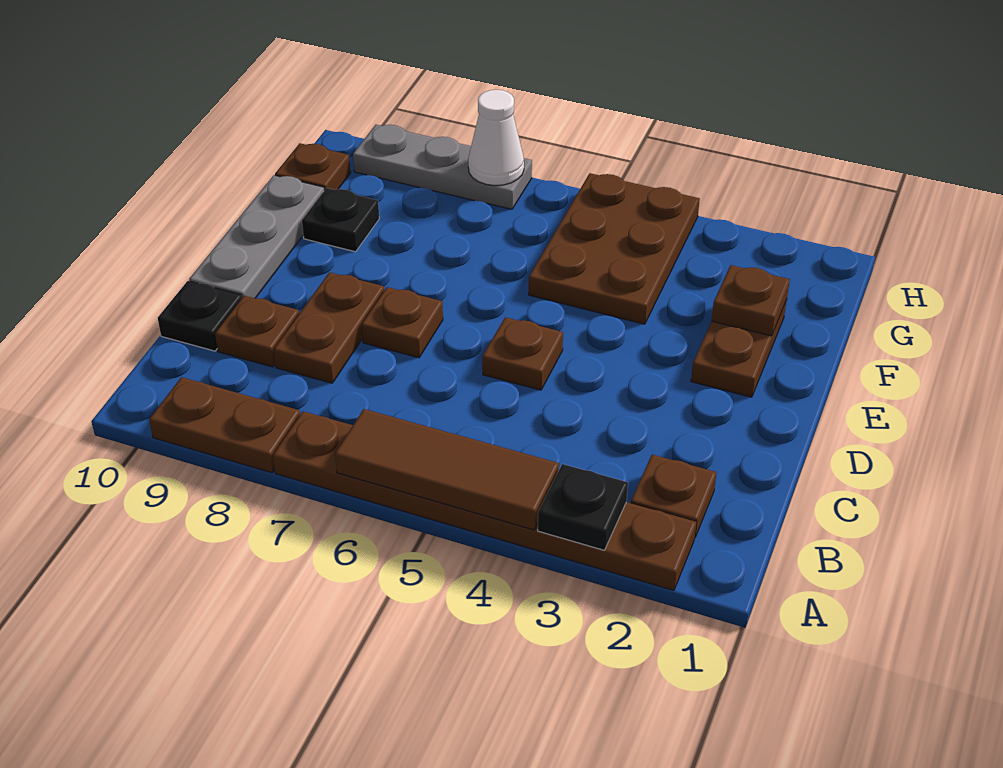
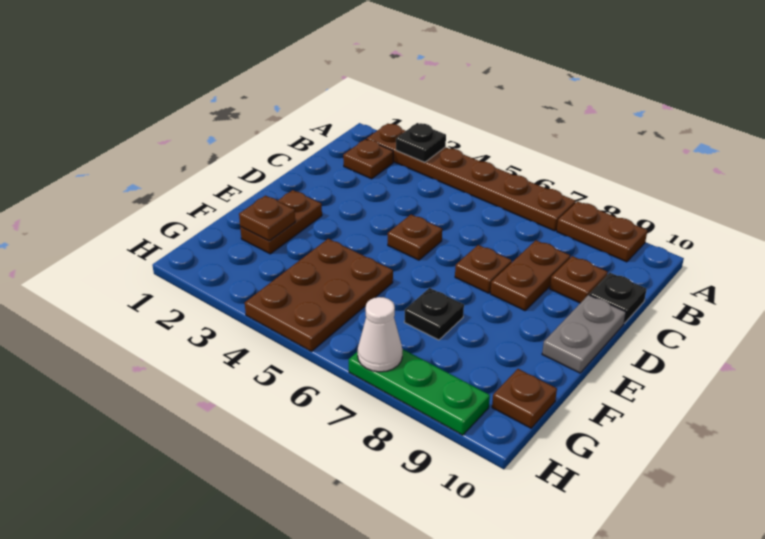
brown 1x3 tile [335,409,559,530] -> none
grey 1x3 plate [189,175,324,298] -> grey 1x2 plate [542,295,626,373]
black 1x1 plate [302,188,379,252] -> black 1x1 plate moved to [404,288,464,340]
grey 1x3 plate [353,125,532,209] -> green 1x3 plate [349,349,490,435]

